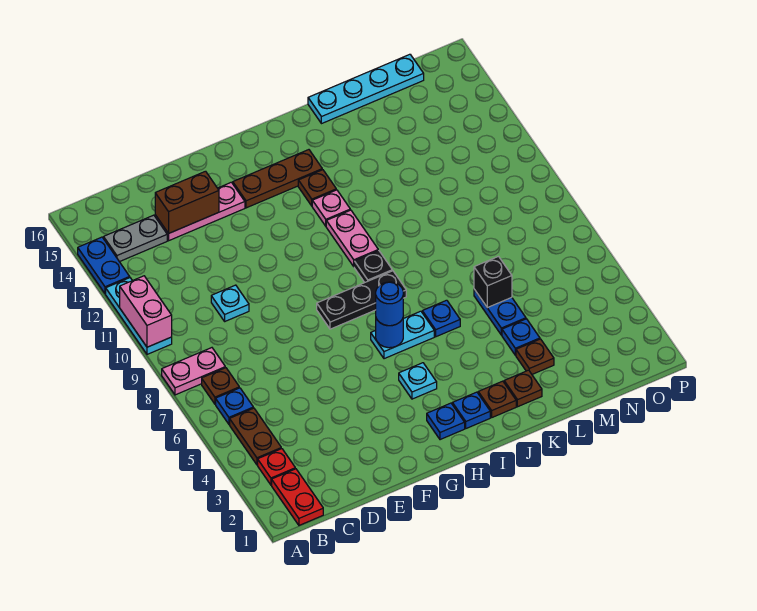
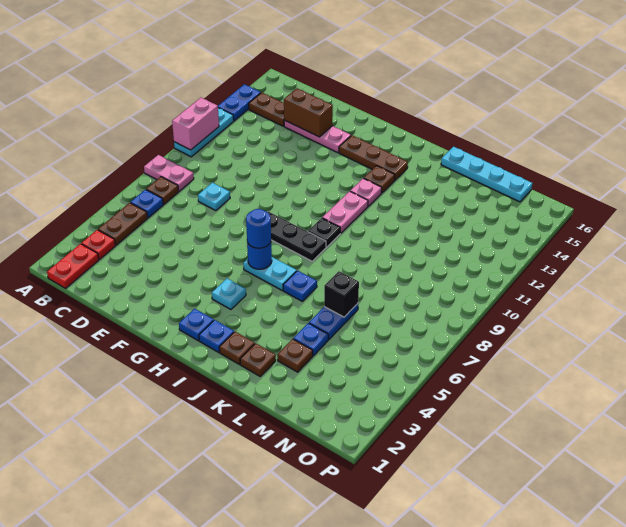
grey 1x2 plate [104,215,167,262] -> brown 1x2 plate [249,92,284,126]
cyan 1x1 plate [211,285,249,321] -> cyan 1x1 plate moved to [198,183,230,211]

